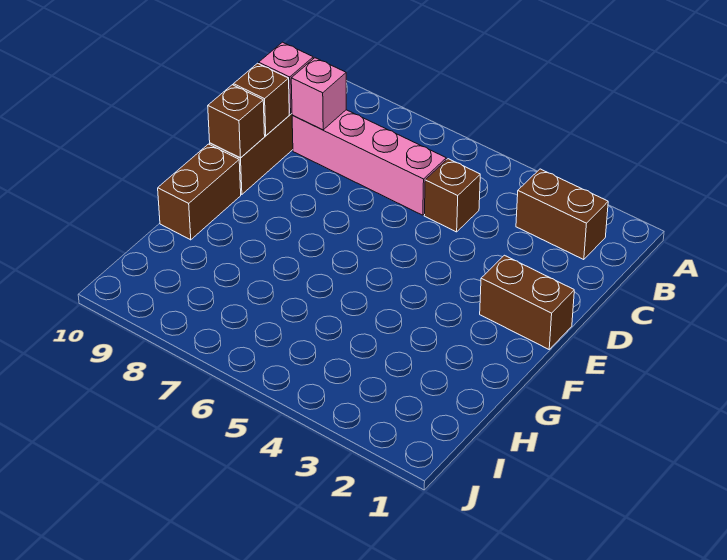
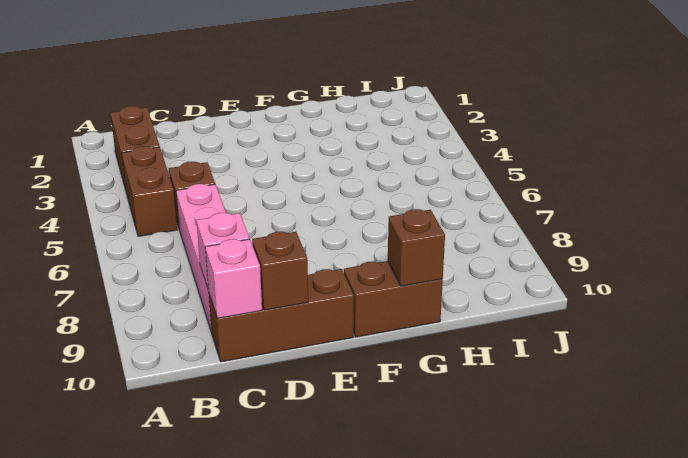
brown 1x2 brick [480,255,574,349] -> brown 1x2 brick moved to [122,146,177,236]
brown 1x1 brick [208,85,265,158] -> brown 1x1 brick moved to [388,209,445,286]

